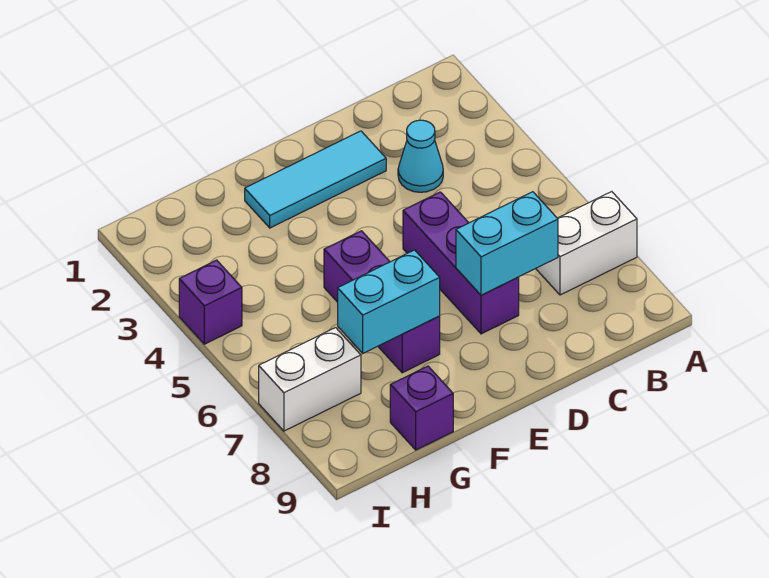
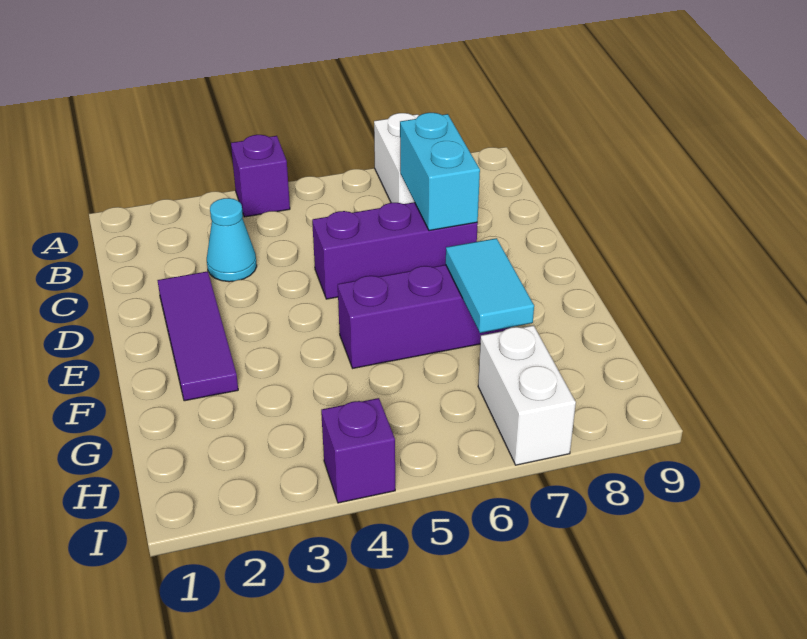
cyan 1x3 tile [245,131,386,228] -> purple 1x3 tile [157,271,238,401]
cyan 1x2 brick [338,250,440,353] -> cyan 1x2 tile [446,238,534,333]
purple 1x1 brick [390,366,453,450] -> purple 1x1 brick moved to [231,135,290,217]

